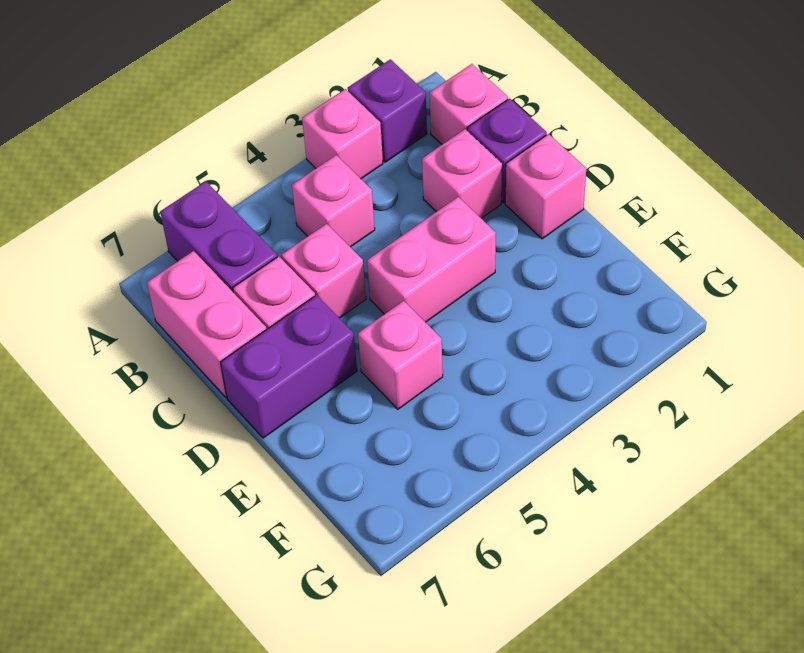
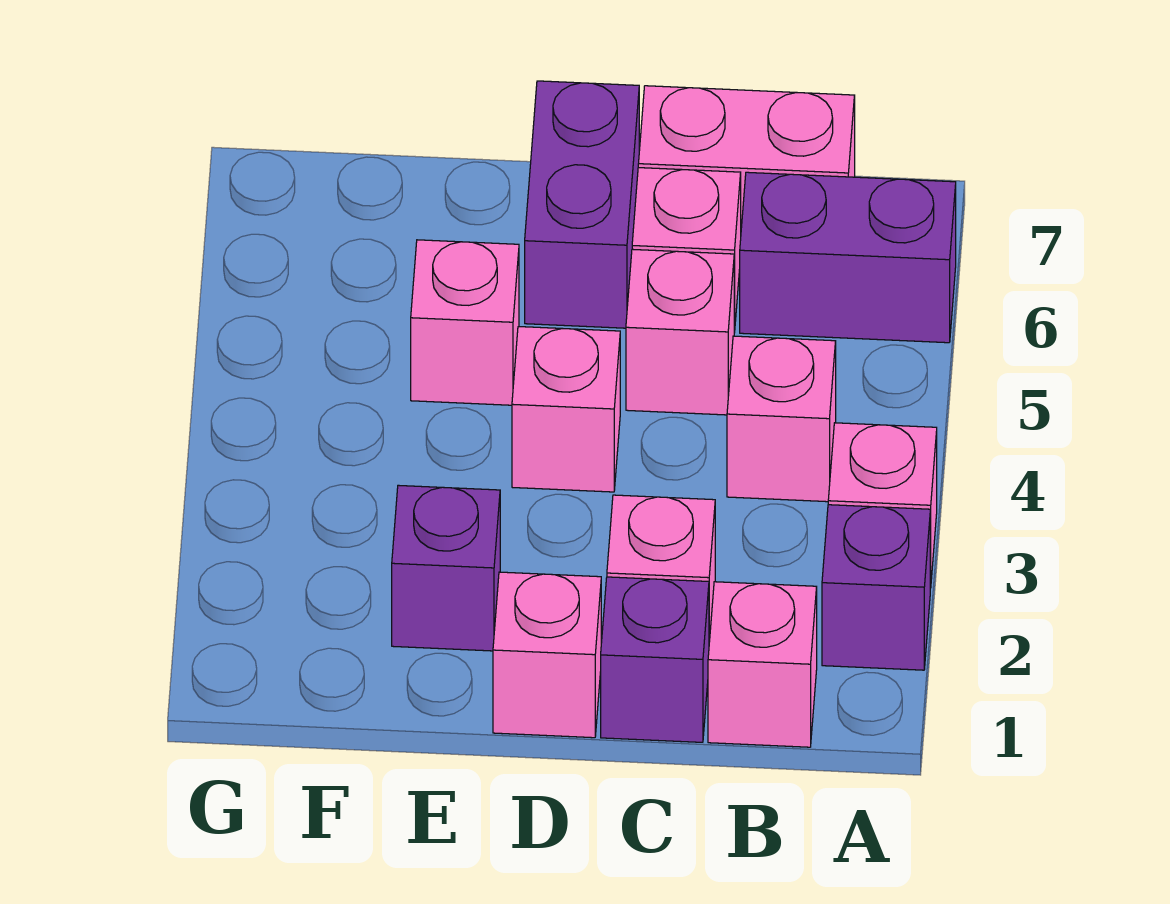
pink 1x2 brick [367,197,496,322] -> pink 1x1 brick [512,327,620,492]
none -> purple 1x1 brick [392,485,500,651]

